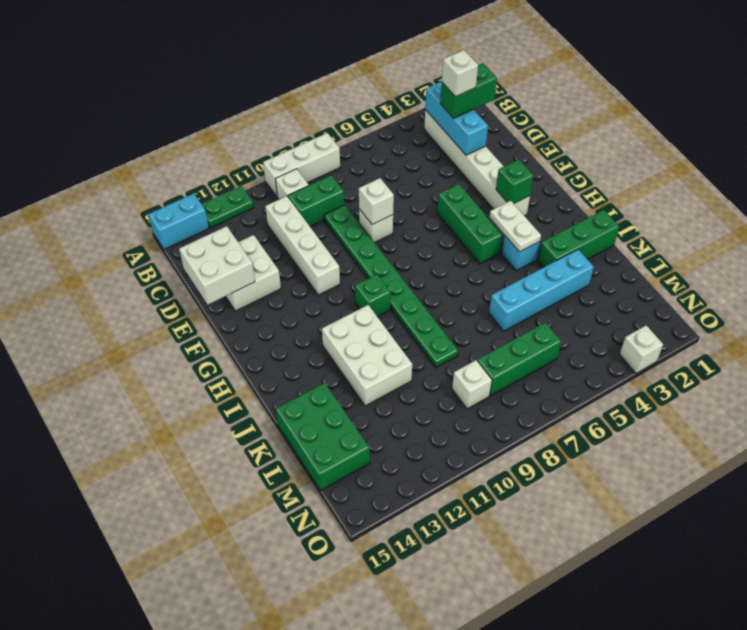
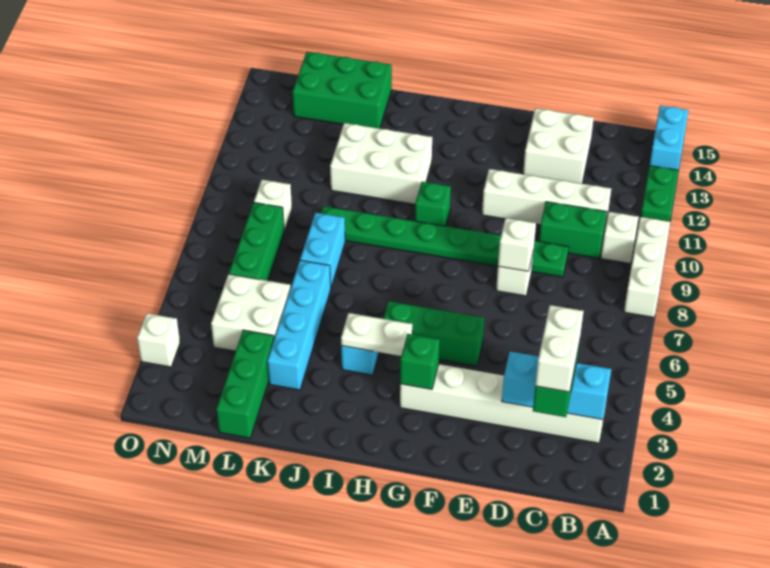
white 1x1 brick [442,50,478,97] -> white 1x2 brick [535,305,584,392]
green 1x2 brick [288,175,344,227] -> green 1x2 brick turned to [539,202,607,258]
white 2x2 brick [179,226,255,305] -> white 2x2 brick moved to [211,274,291,351]
green 1x3 brick [538,210,619,267] -> green 1x3 brick moved to [216,330,274,438]
none -> cyan 1x2 brick [300,213,345,287]

